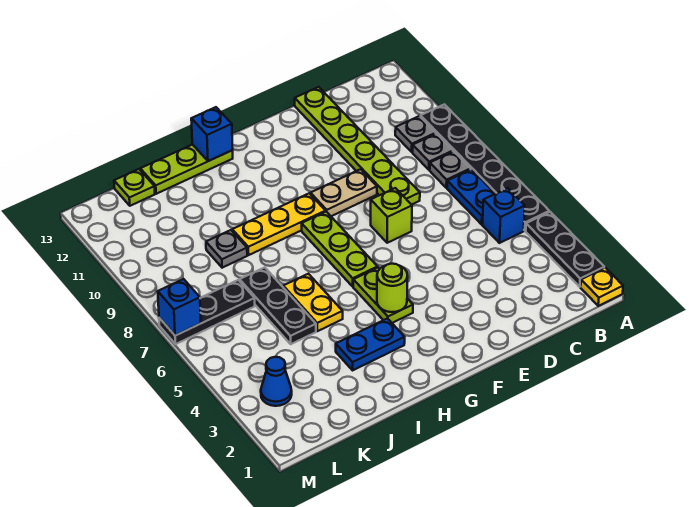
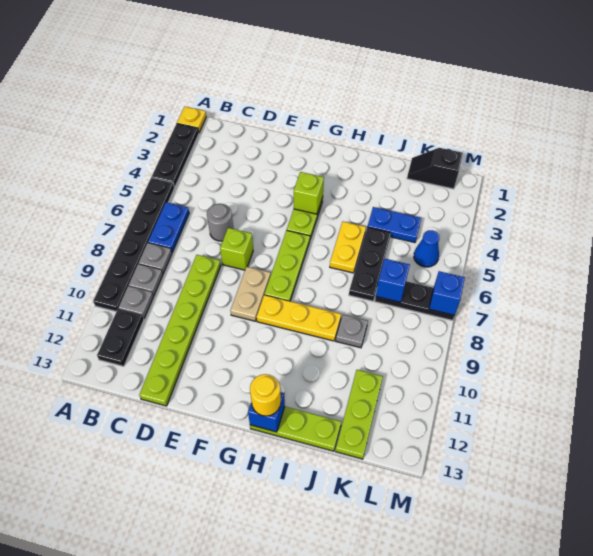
blue 1x1 brick [483,188,525,243] -> blue 1x1 brick moved to [376,258,410,302]
none -> black 1x2 plate [97,309,144,366]
none -> grey 1x1 round brick [207,204,234,241]
tan 1x2 plate [311,169,377,216] -> tan 1x2 plate turned to [230,267,271,321]
lime 1x1 round brick [377,264,408,312] -> lime 1x1 brick [294,172,324,214]
blue 1x2 plate [336,318,405,370] -> blue 1x2 plate moved to [367,207,421,243]
none -> yellow 1x1 round brick [250,374,281,416]
none -> black 1x2 slope [407,148,463,189]
lime 1x1 plate [114,169,155,206] -> lime 1x3 plate [336,370,383,459]
blue 1x1 cone [261,357,292,406] -> blue 1x1 cone moved to [414,230,439,267]

